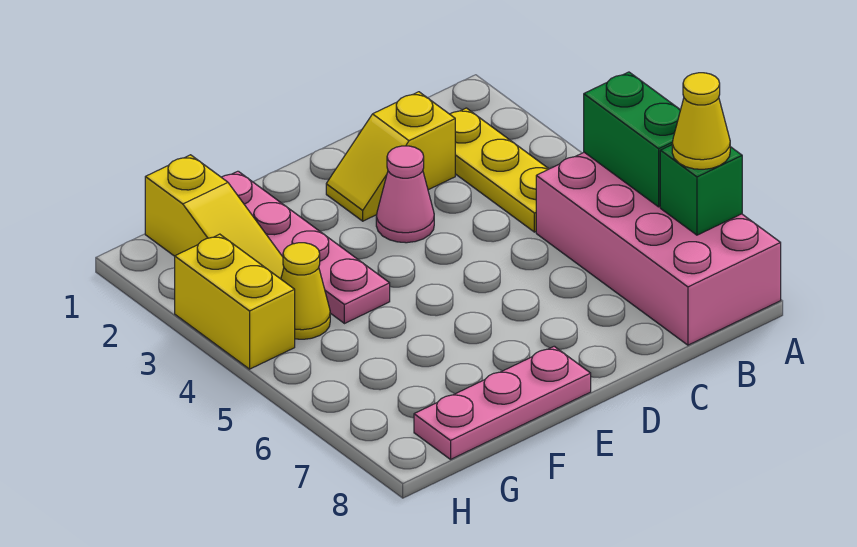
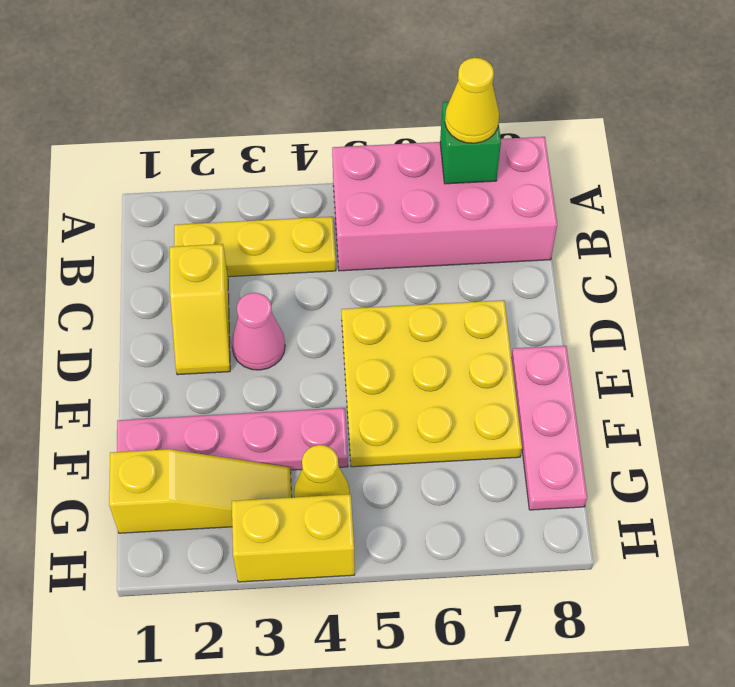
green 1x2 brick [584,72,680,207] -> none
none -> yellow 3x3 plate [341,300,522,467]

